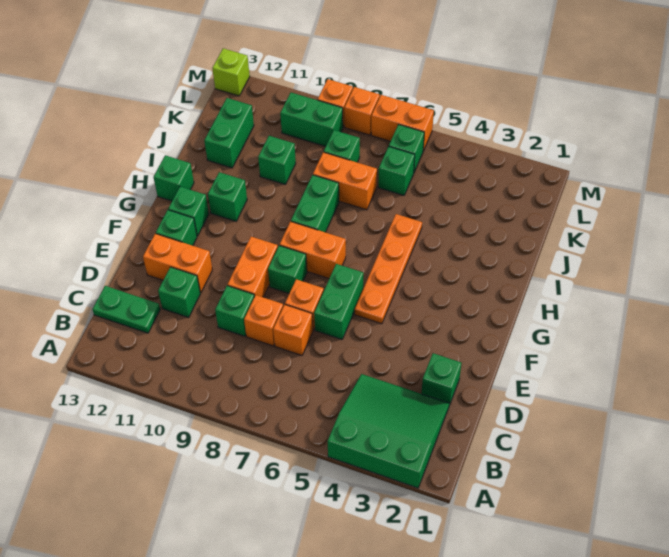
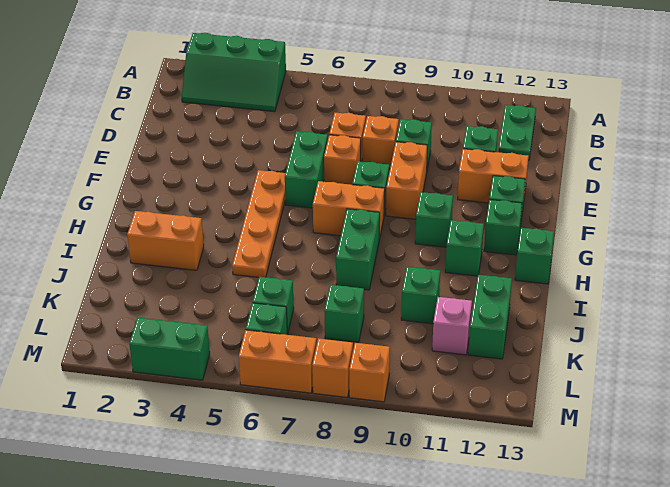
green 3x3 slope [327,374,450,488] -> green 2x3 slope [182,33,286,112]
green 1x2 plate [92,286,160,333] -> green 1x2 plate turned to [498,105,536,160]
green 1x1 brick [421,353,461,404] -> green 1x1 brick moved to [415,192,453,247]
orange 1x2 brick [313,152,377,210] -> orange 1x2 brick moved to [127,211,204,270]
none -> pink 1x1 brick [432,297,472,355]
green 1x2 brick [280,93,343,146] -> green 1x2 brick moved to [129,317,210,380]
lime 1x1 brick [212,48,250,96] -> none

